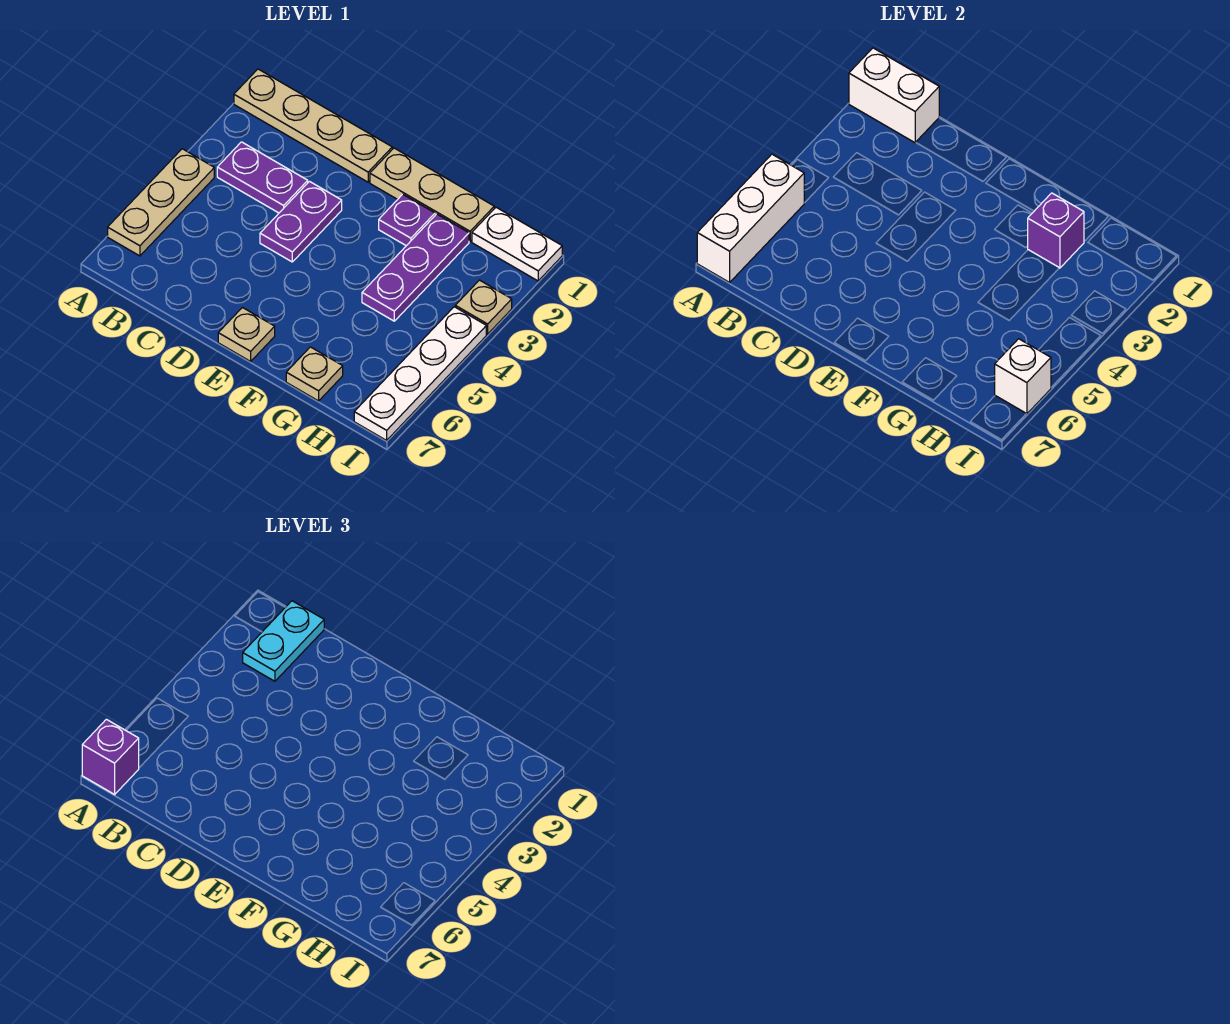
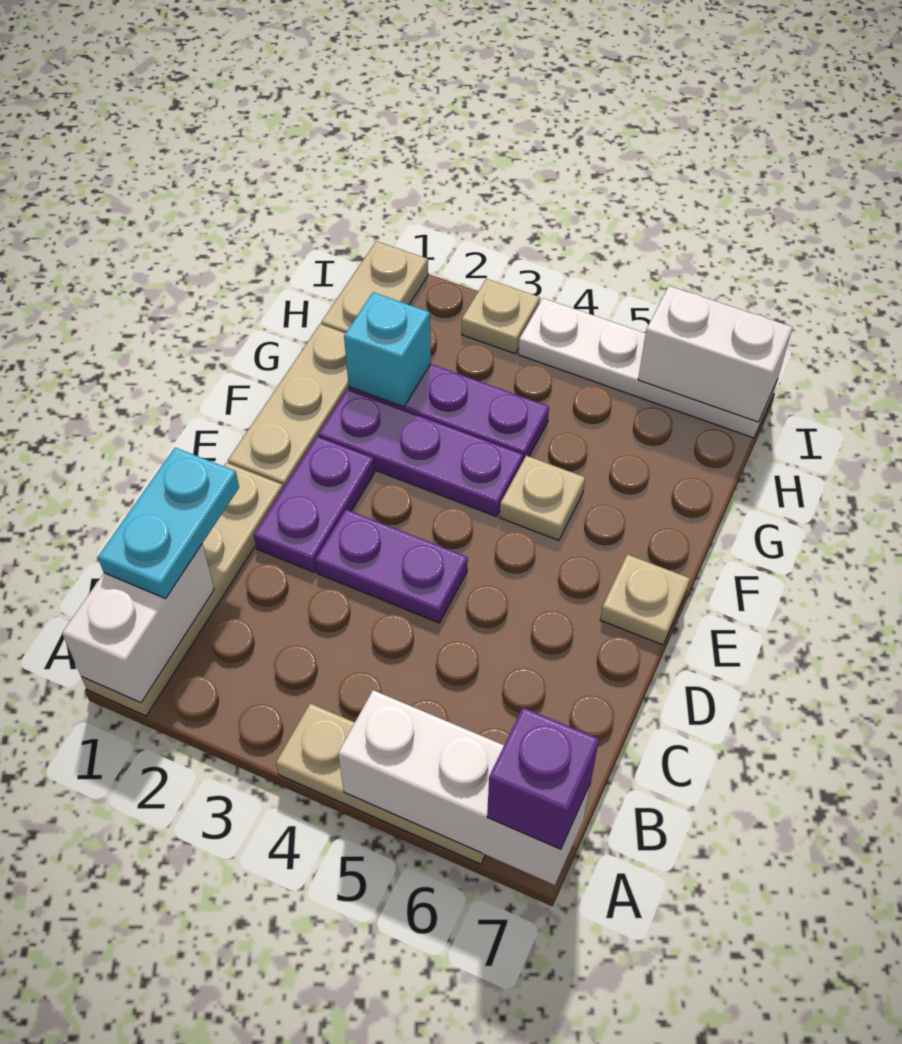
cyan 1x2 plate [243,601,324,681] -> cyan 1x2 plate turned to [98,448,239,598]
purple 1x2 plate [217,142,308,213] -> purple 1x2 plate moved to [254,437,375,572]
purple 1x1 plate [379,194,435,246] -> purple 1x3 plate [318,389,523,517]
purple 1x1 brick [1028,193,1084,268] -> cyan 1x1 brick [344,292,431,407]
tan 1x1 plate [286,347,343,401] -> tan 1x1 plate moved to [500,456,585,540]
white 1x2 plate [472,207,562,281] -> tan 1x2 plate [321,241,428,333]
white 1x1 brick [995,339,1051,414] -> white 1x2 brick [638,286,792,422]

